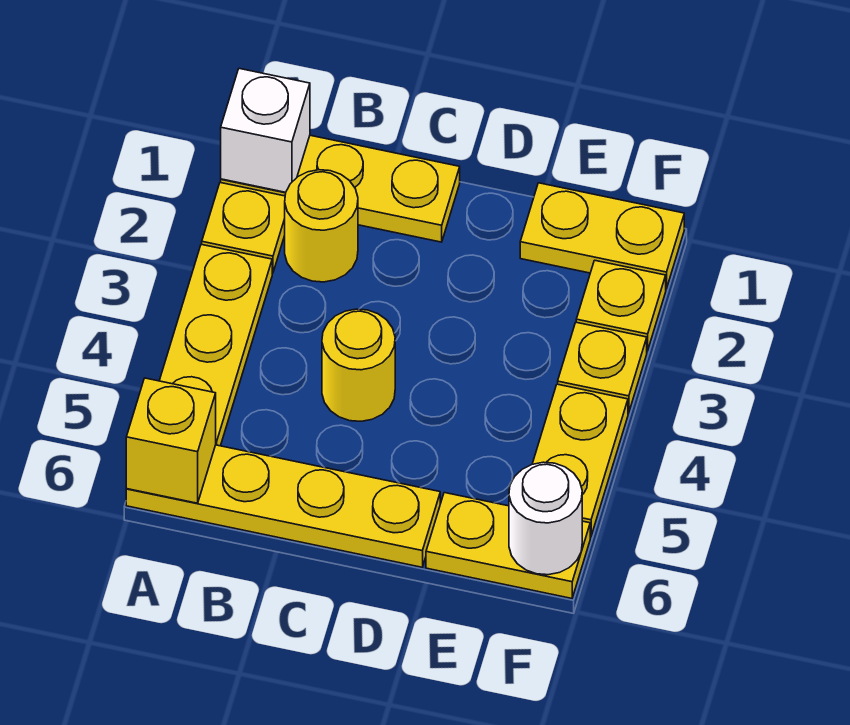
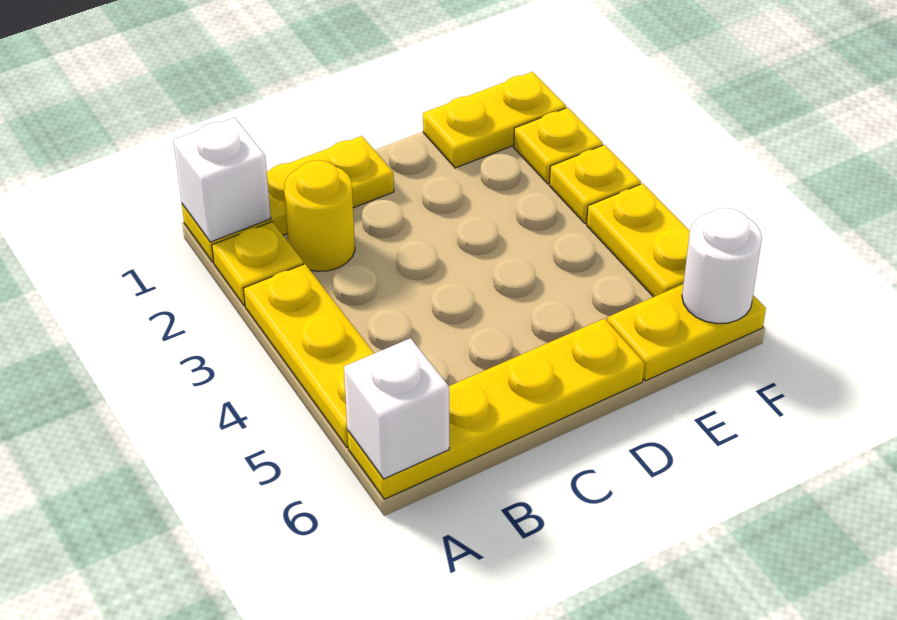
yellow 1x1 brick [126,378,216,503] -> white 1x1 brick [344,338,449,479]
yellow 1x1 round brick [322,309,395,421] -> none

